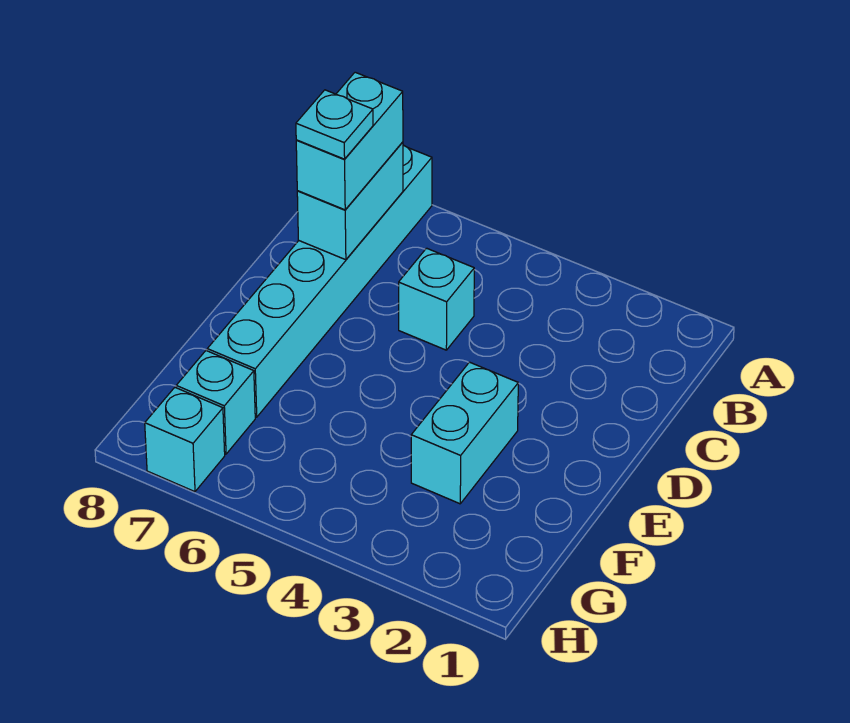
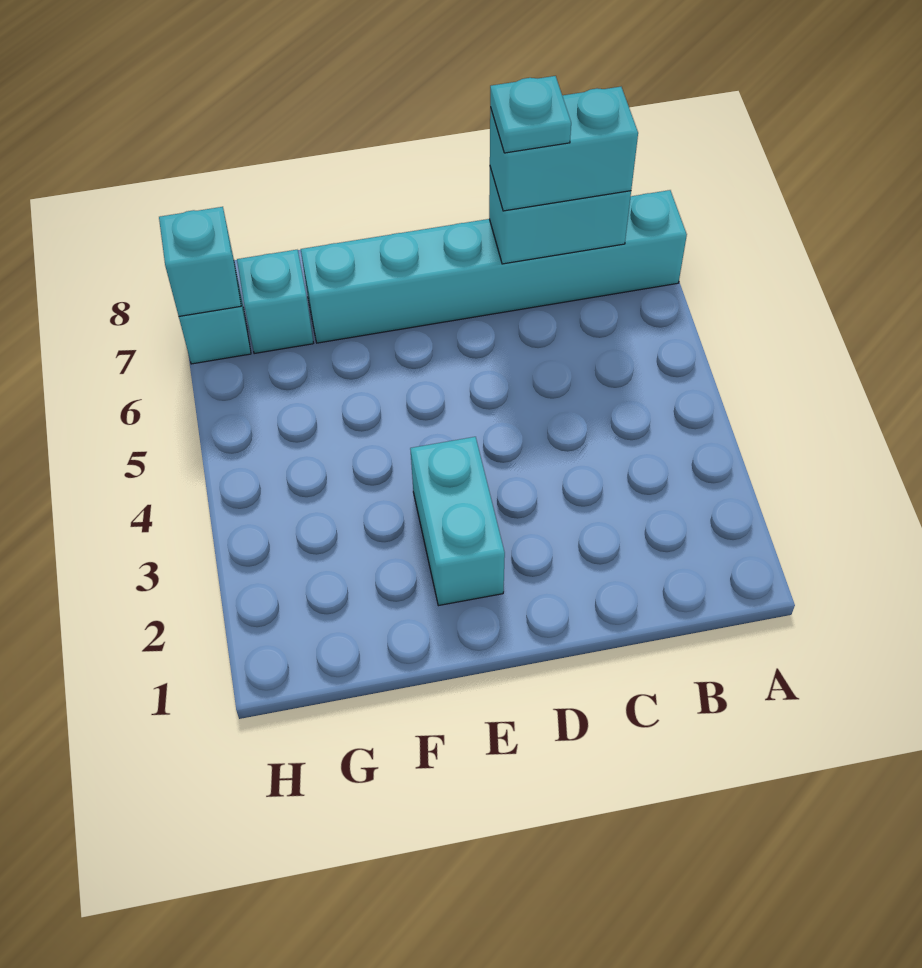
cyan 1x1 brick [399,248,474,350] -> cyan 1x1 brick moved to [159,207,241,316]
cyan 1x2 brick [411,362,518,504] -> cyan 1x2 brick turned to [410,437,505,606]

